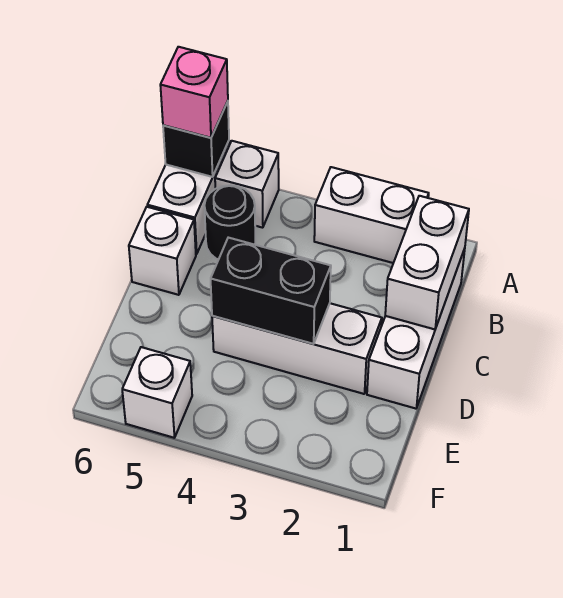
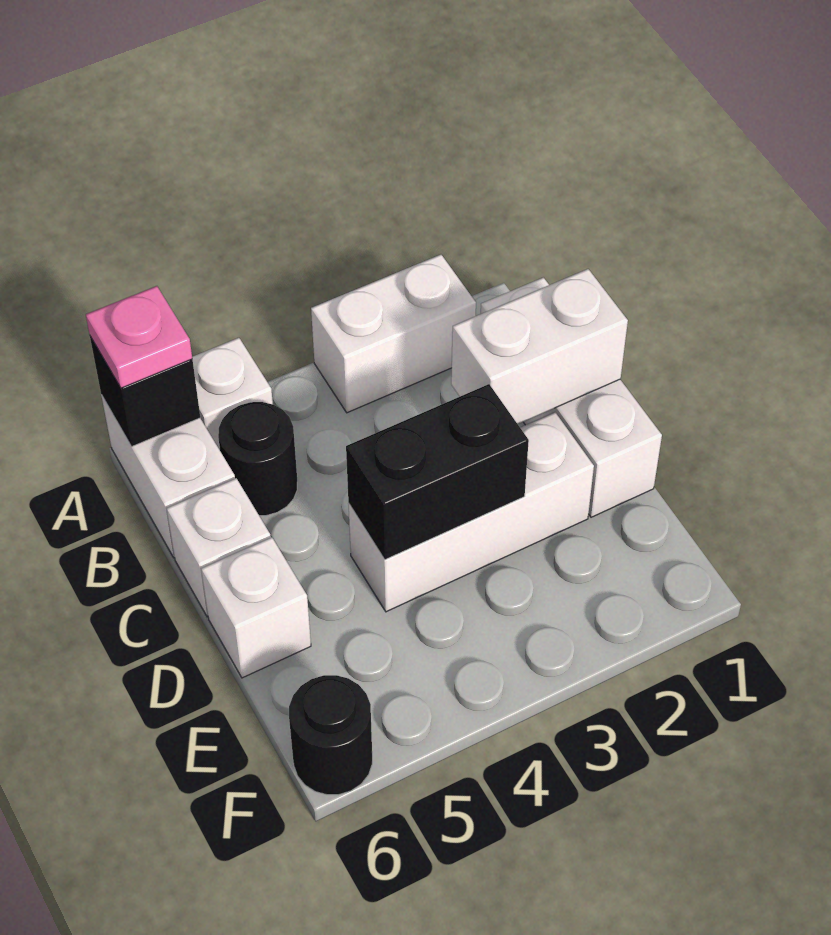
pink 1x1 brick [160,47,228,138] -> pink 1x1 plate [86,286,192,388]
white 1x2 brick [385,196,469,329] -> white 1x2 brick turned to [451,269,628,424]
white 1x1 brick [122,347,192,438] -> white 1x1 brick moved to [201,537,311,678]
none -> black 1x1 round brick [289,675,372,795]

